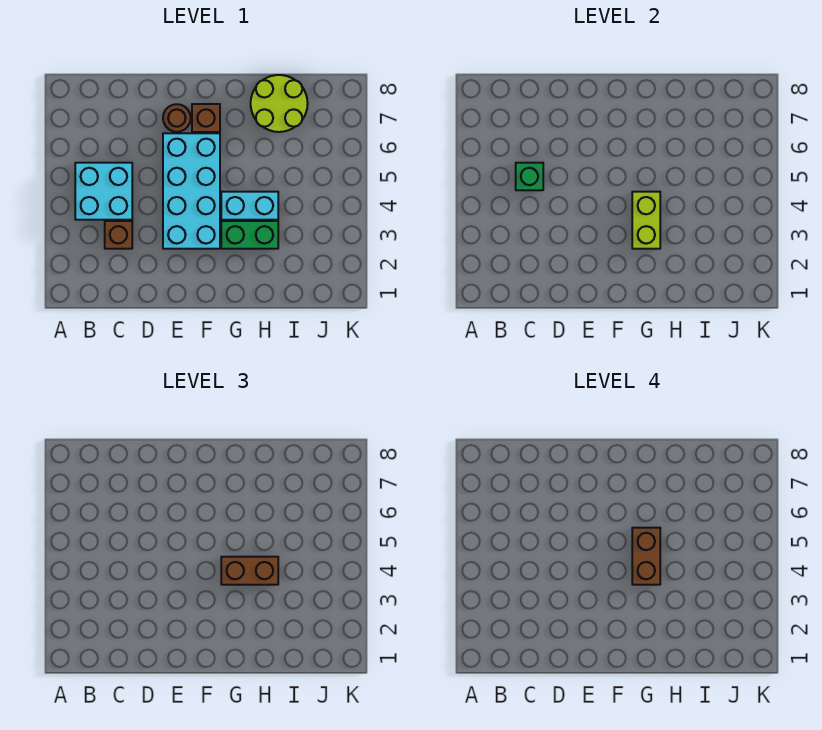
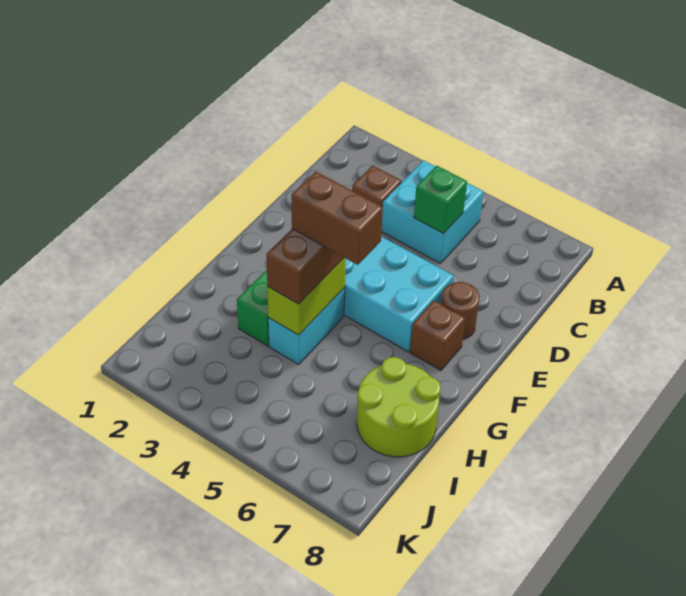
lime 1x2 brick [632,192,660,249] -> lime 1x2 brick turned to [267,258,346,335]

